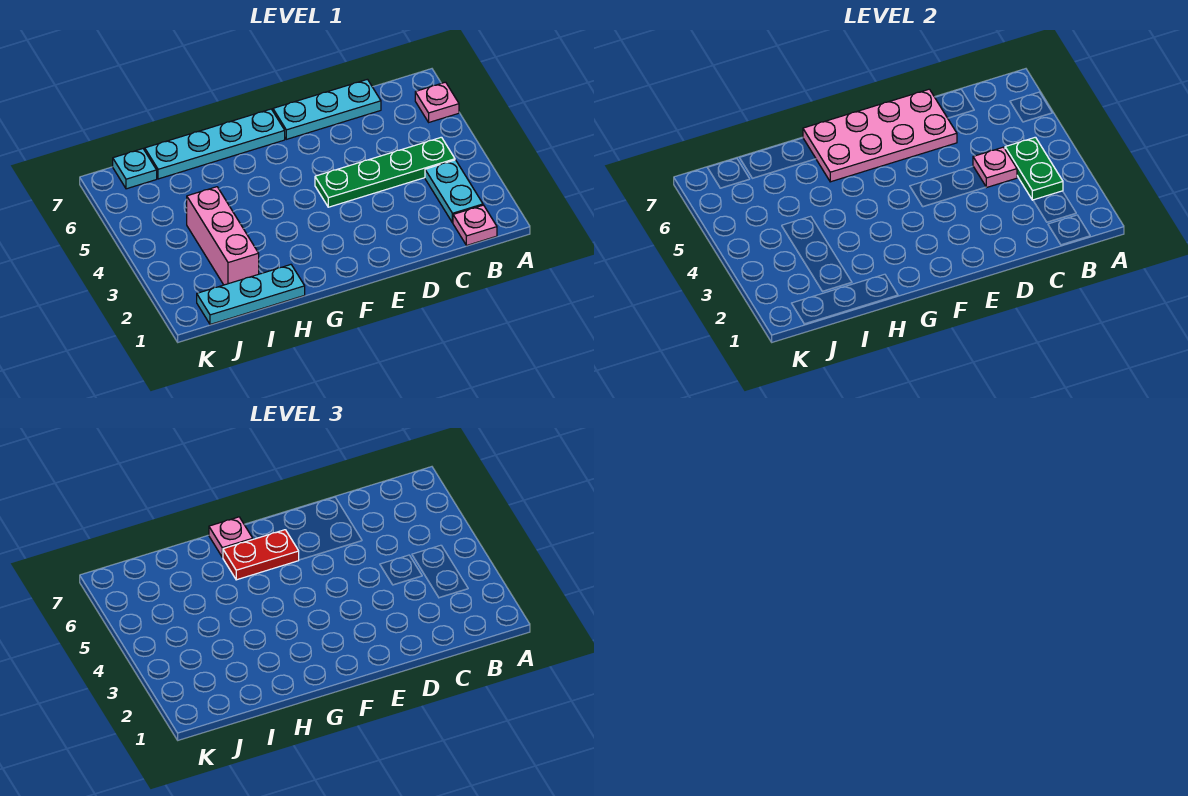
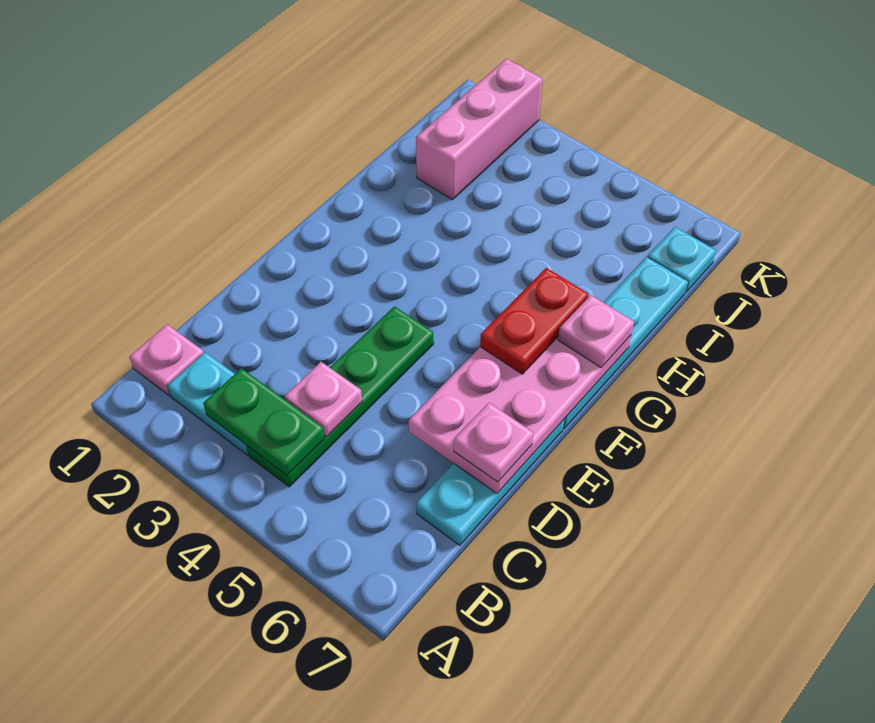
pink 1x1 plate [415,82,459,122] -> pink 1x1 plate moved to [454,403,533,482]
cyan 1x3 plate [197,265,305,324] -> none
pink 1x3 brick [187,187,259,285] -> pink 1x3 brick turned to [416,59,543,200]

